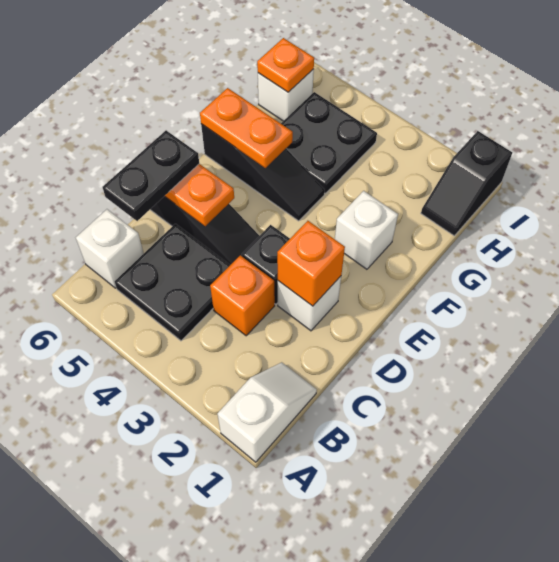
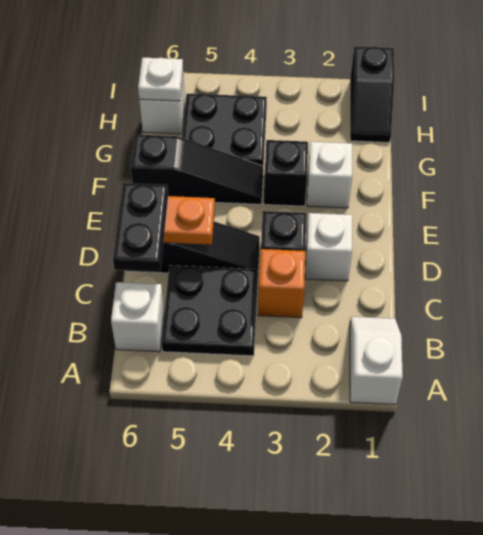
orange 1x1 brick [277,221,345,306] -> none
none -> black 1x1 brick [264,140,308,206]
orange 1x2 plate [200,88,293,168] -> none
orange 1x1 plate [257,38,314,92] -> white 1x1 plate [138,58,183,101]

